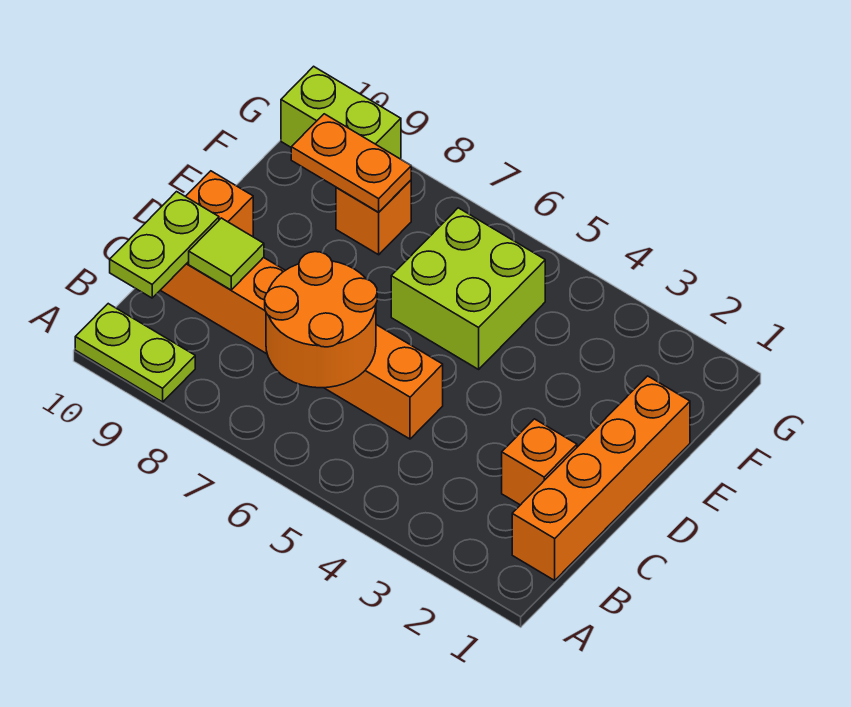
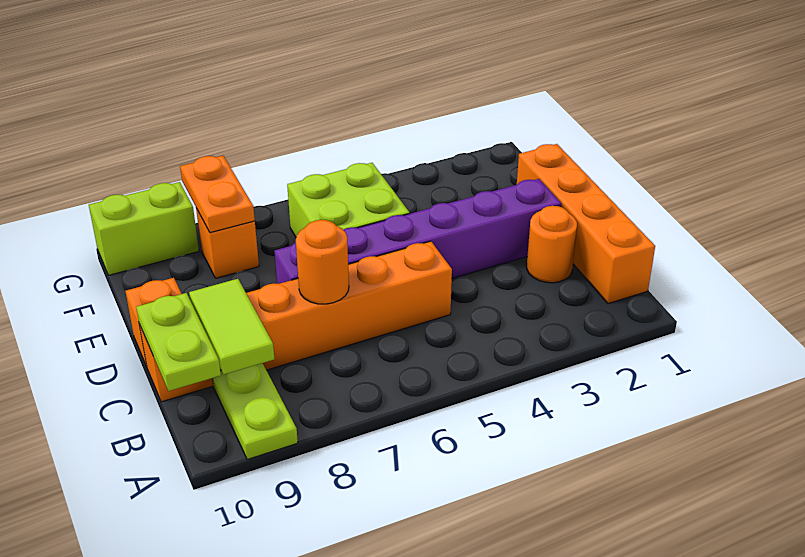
lime 1x2 plate [75,304,195,402] -> lime 1x2 plate turned to [212,363,298,460]
orange 2x2 round brick [265,252,377,388] -> orange 1x1 round brick [296,220,349,304]
orange 1x1 brick [502,419,577,505] -> orange 1x1 round brick [527,206,577,283]
lime 1x1 tile [189,218,264,290] -> lime 1x2 tile [189,279,274,374]
none -> purple 1x6 brick [275,179,561,284]
orange 1x2 plate [291,114,411,212] -> orange 1x2 plate turned to [180,156,255,233]

